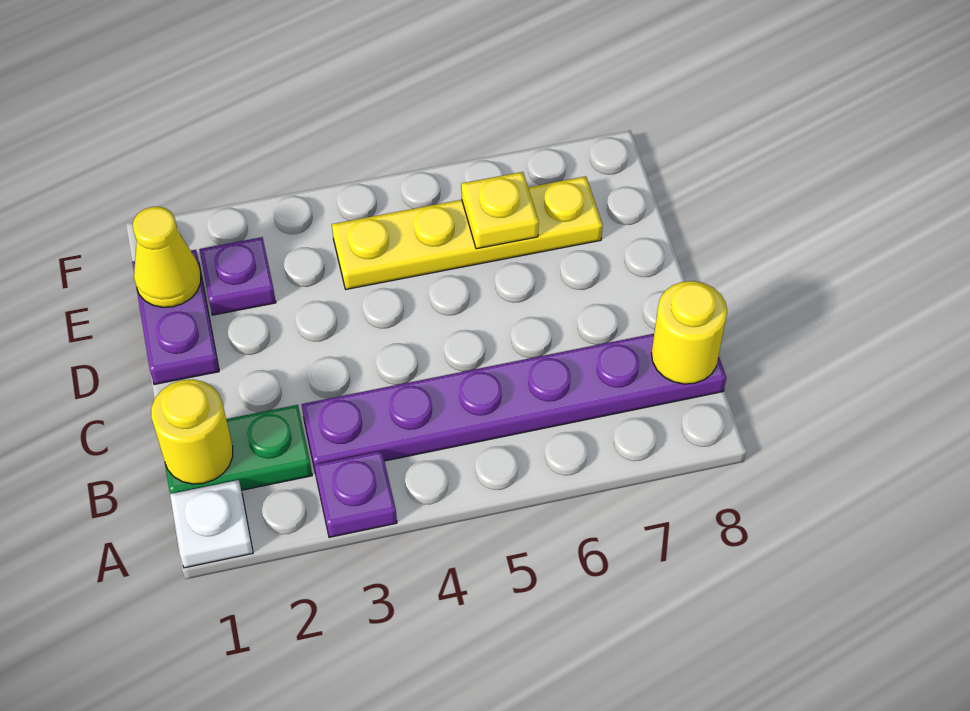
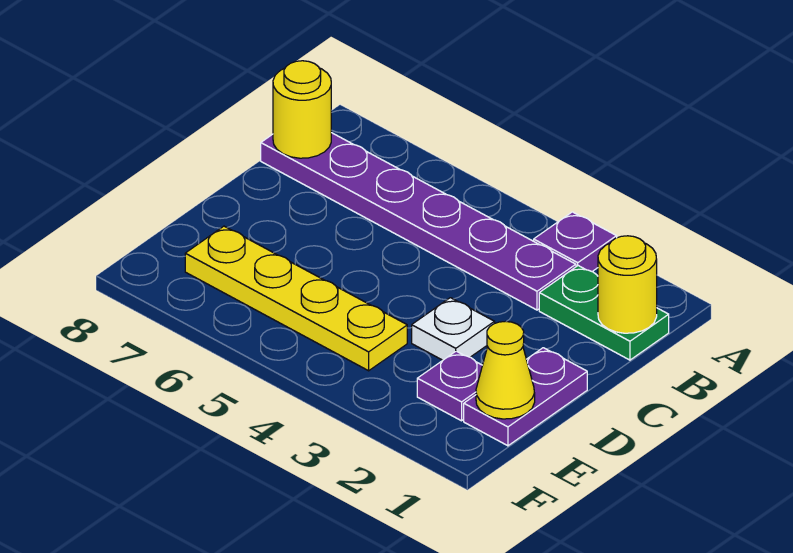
white 1x1 plate [170,480,253,568] -> white 1x1 plate moved to [412,298,495,360]
yellow 1x1 plate [461,172,539,249] -> none

